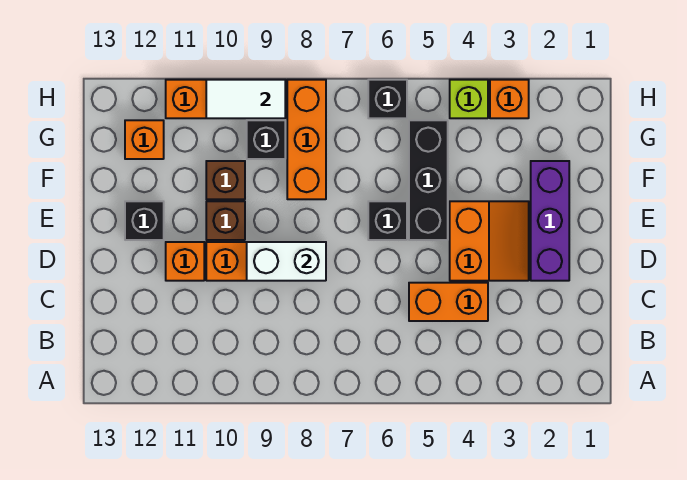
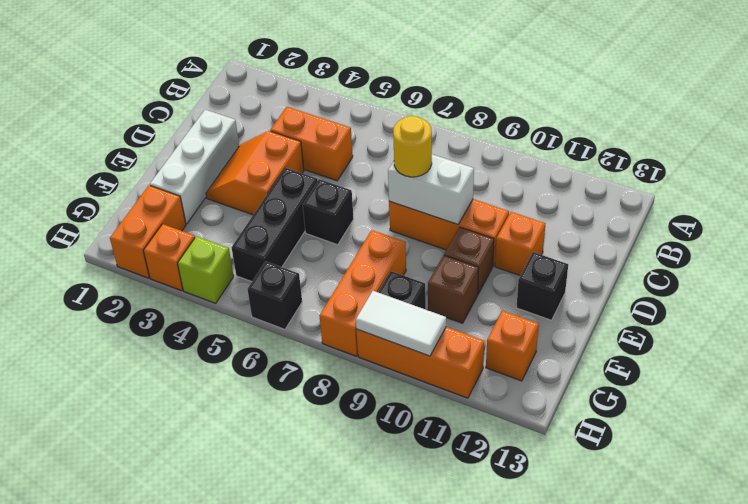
purple 1x3 brick [531,161,569,281] -> white 1x3 brick [150,110,239,224]
none -> yellow 1x1 round brick [393,116,432,177]
none -> orange 1x2 brick [110,185,186,278]

